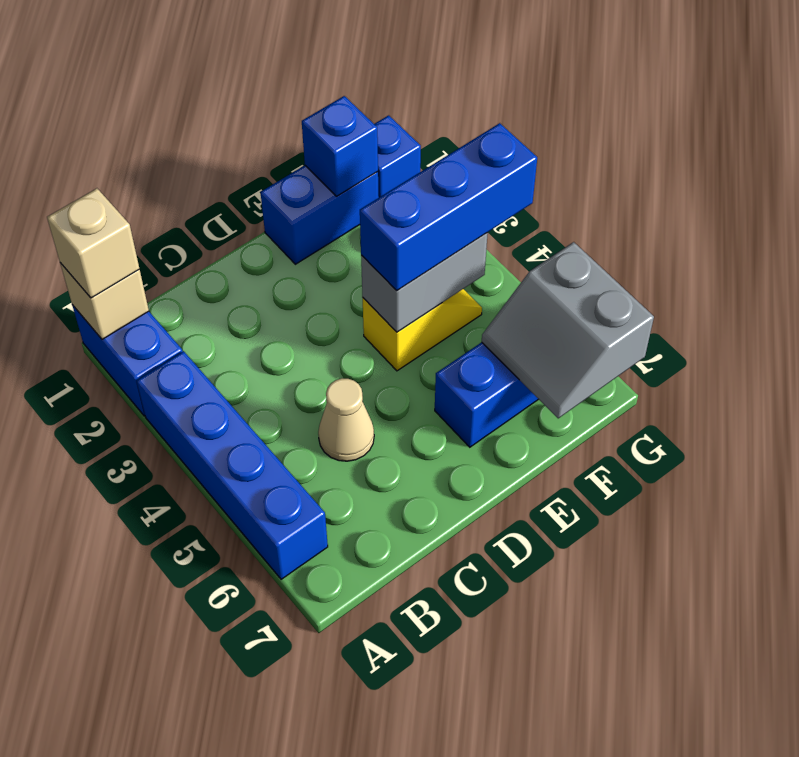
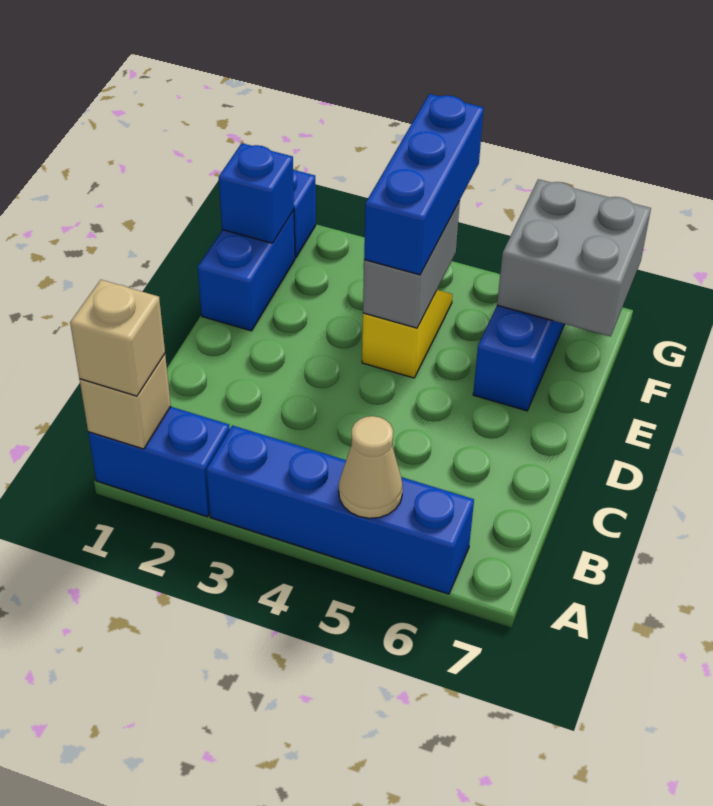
tan 1x1 cone [318,378,374,461] -> tan 1x1 cone moved to [339,416,403,518]
grey 2x2 slope [482,242,654,418] -> grey 2x2 brick [497,179,651,336]

